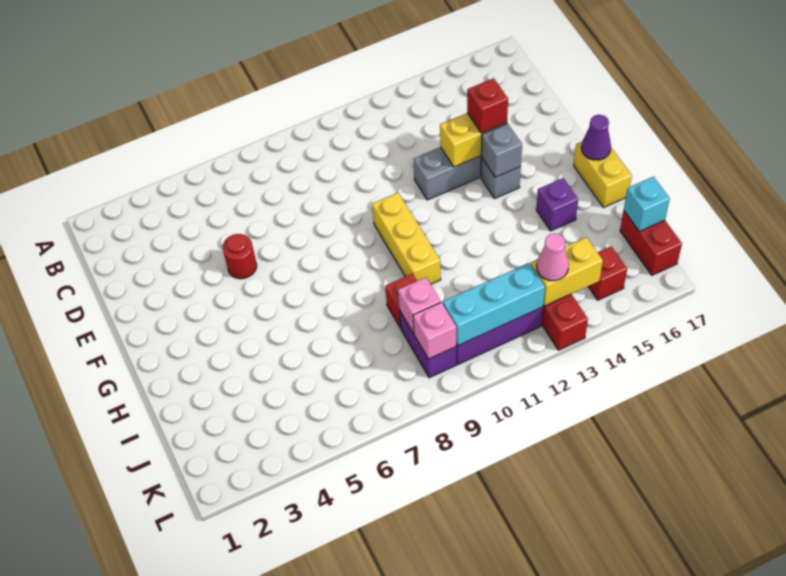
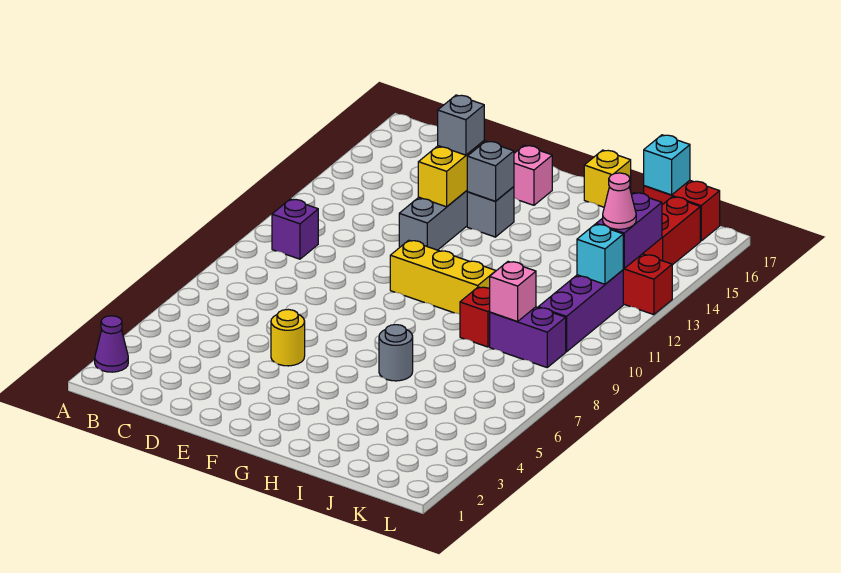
red 1x1 round brick [222,234,257,279] -> yellow 1x1 round brick [271,309,305,366]
red 1x1 brick [467,78,508,133] -> grey 1x1 brick [438,95,484,155]
yellow 1x2 brick [574,142,632,208] -> yellow 1x1 brick [584,150,631,207]
purple 1x1 cone [581,115,611,160] -> purple 1x1 cone moved to [95,316,128,372]
none -> grey 1x1 round brick [379,325,413,381]
purple 1x1 brick [536,178,578,231] -> purple 1x1 brick moved to [272,199,318,259]
pink 1x1 brick [413,302,456,359] -> pink 1x1 brick moved to [514,145,552,205]
cyan 1x3 brick [443,263,545,345] -> cyan 1x1 brick [577,224,623,284]
yellow 1x2 brick [531,237,603,306] -> purple 1x2 brick [596,193,662,268]
red 1x1 brick [588,246,627,300] -> red 1x2 brick [643,197,700,265]

